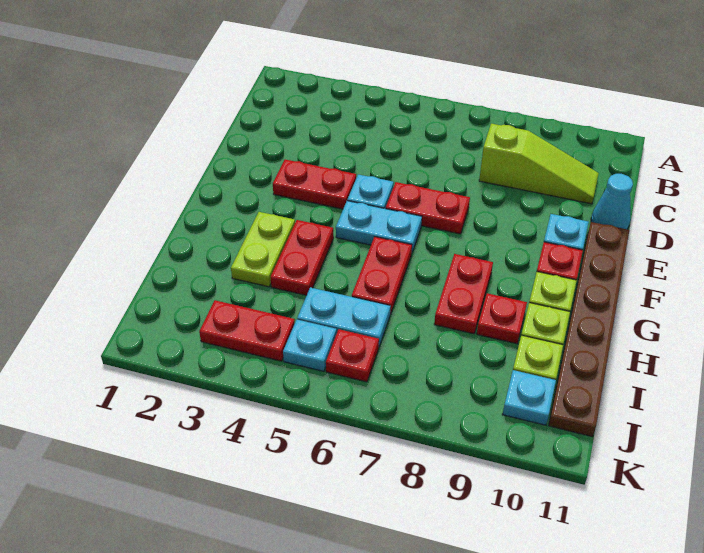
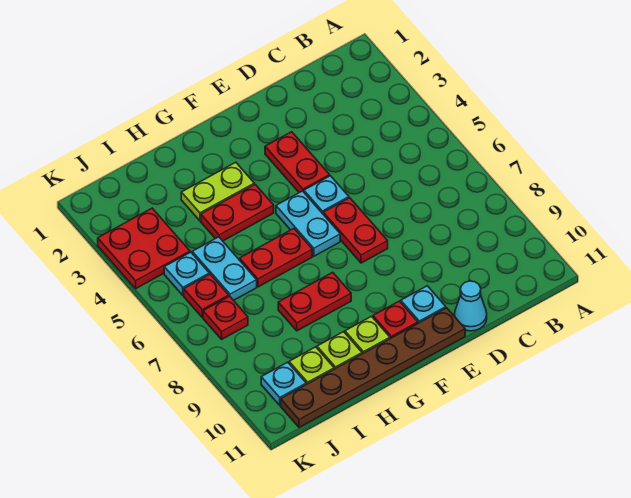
lime 1x3 slope [479,124,599,204] -> none
red 1x1 plate [477,293,527,344] -> red 1x1 plate moved to [203,296,248,339]
red 1x2 plate [199,300,295,361] -> red 2x2 plate [98,208,190,289]

